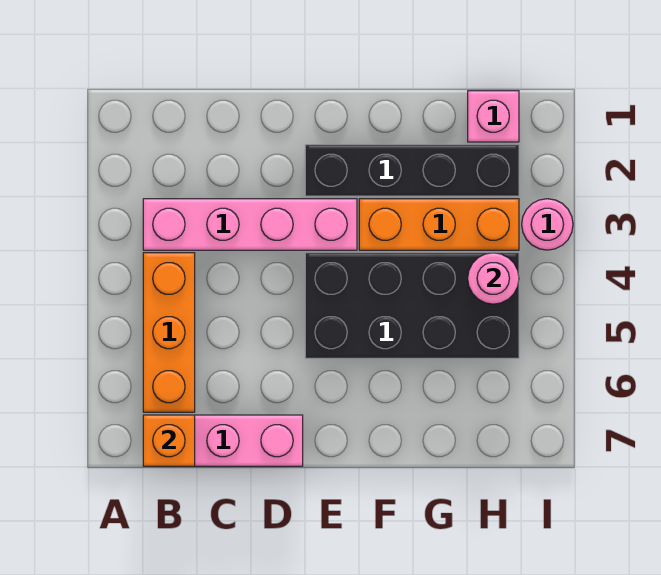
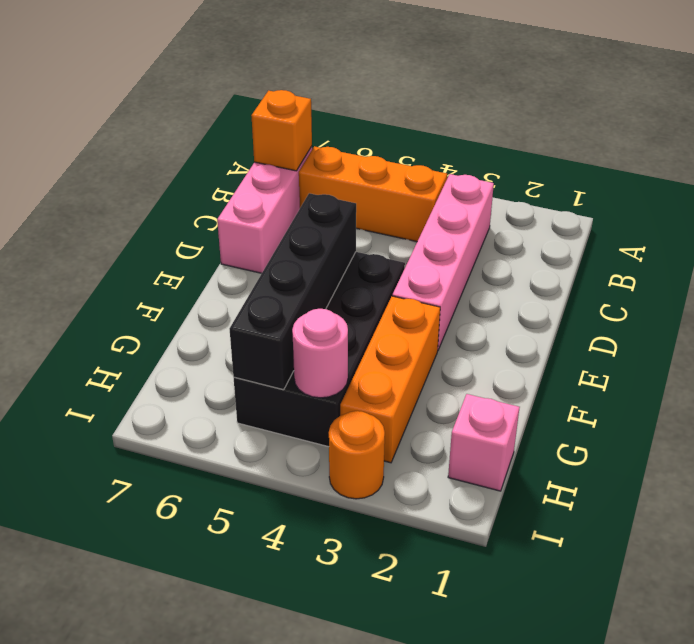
black 1x4 brick [305,145,519,196] -> black 1x4 brick moved to [230,193,356,390]
pink 1x1 round brick [522,199,573,250] -> orange 1x1 round brick [329,411,385,499]

